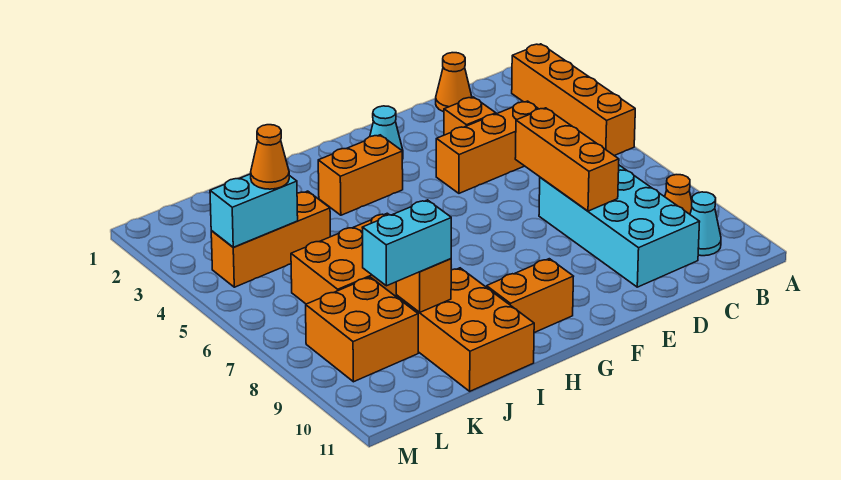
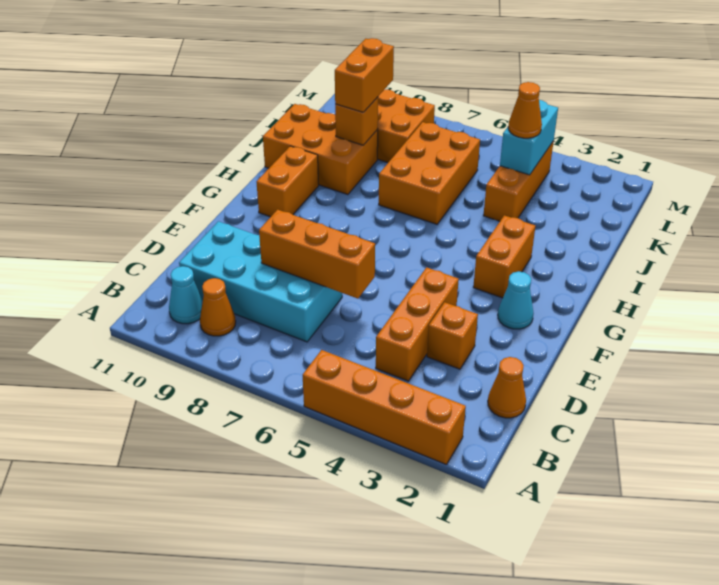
cyan 1x2 brick [362,200,451,286] -> orange 1x2 brick [335,38,394,112]

